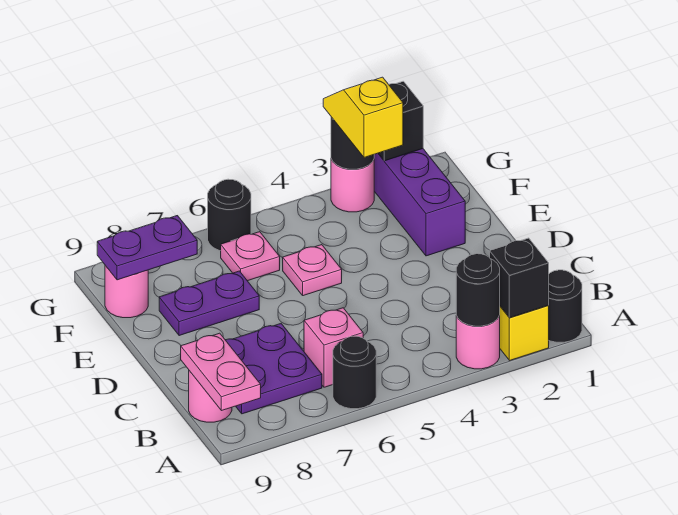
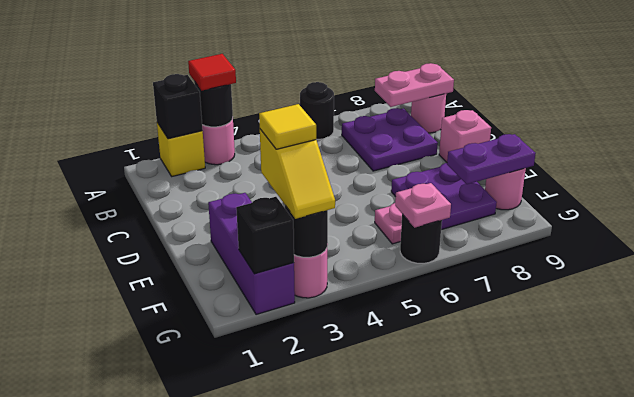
black 1x1 round brick [549,270,582,342] -> none
none -> red 1x1 tile [188,54,236,91]
pink 1x2 plate [181,333,261,411] -> pink 1x2 plate turned to [375,63,454,107]
pink 1x1 brick [304,308,363,387] -> pink 1x1 brick moved to [439,110,491,162]
pink 1x1 plate [283,245,342,296] -> pink 1x1 plate moved to [395,183,451,228]
purple 1x2 plate [159,271,259,336] -> purple 2x2 plate [391,163,497,230]
none -> yellow 1x1 tile [259,104,316,149]

